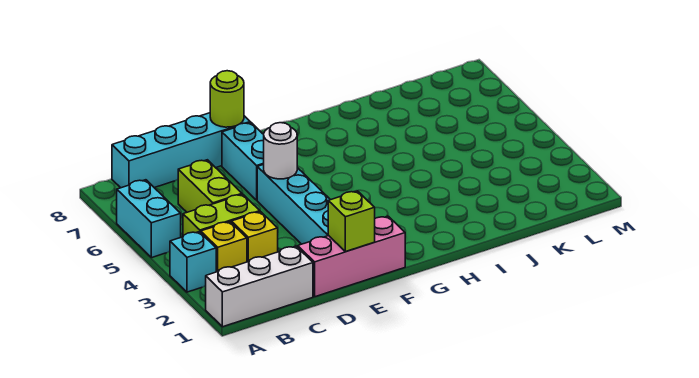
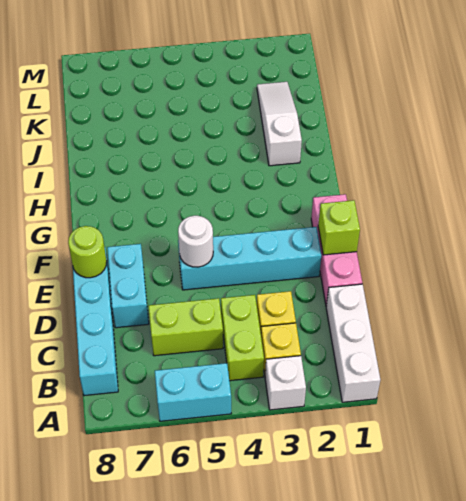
cyan 1x1 brick [170,232,216,292] -> white 1x1 brick [265,356,306,410]
cyan 1x2 brick [222,122,264,200] -> cyan 1x2 brick turned to [107,244,149,328]
none -> white 1x3 slope [257,82,302,166]

